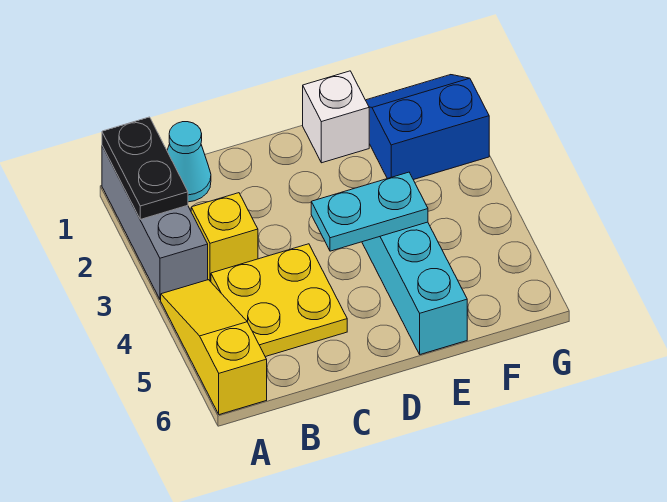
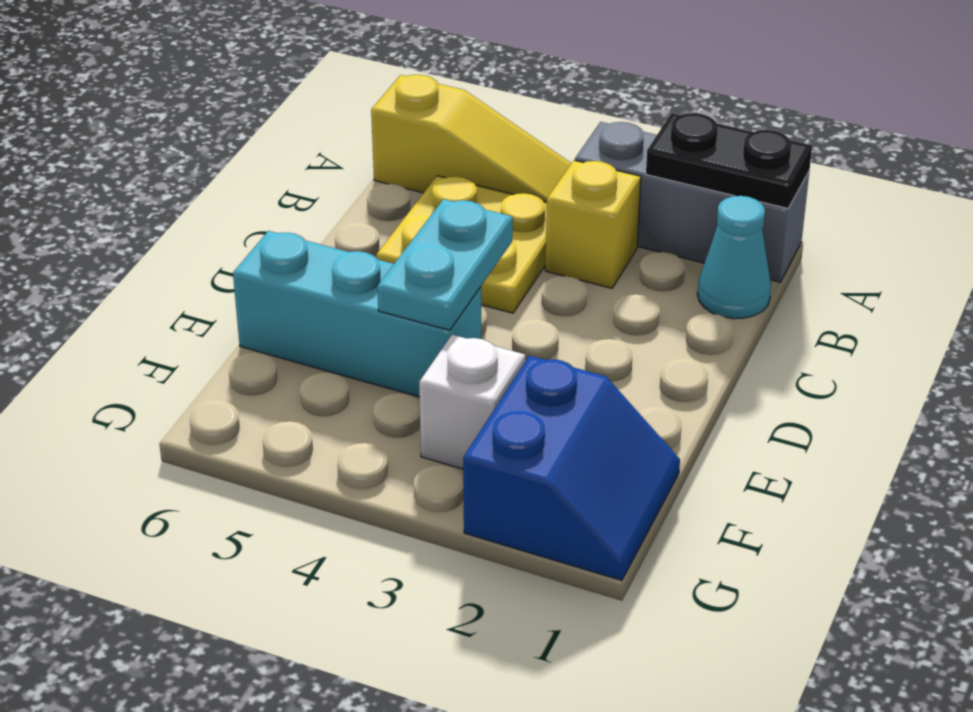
white 1x1 brick [303,71,369,163] -> white 1x1 brick moved to [419,335,526,469]

